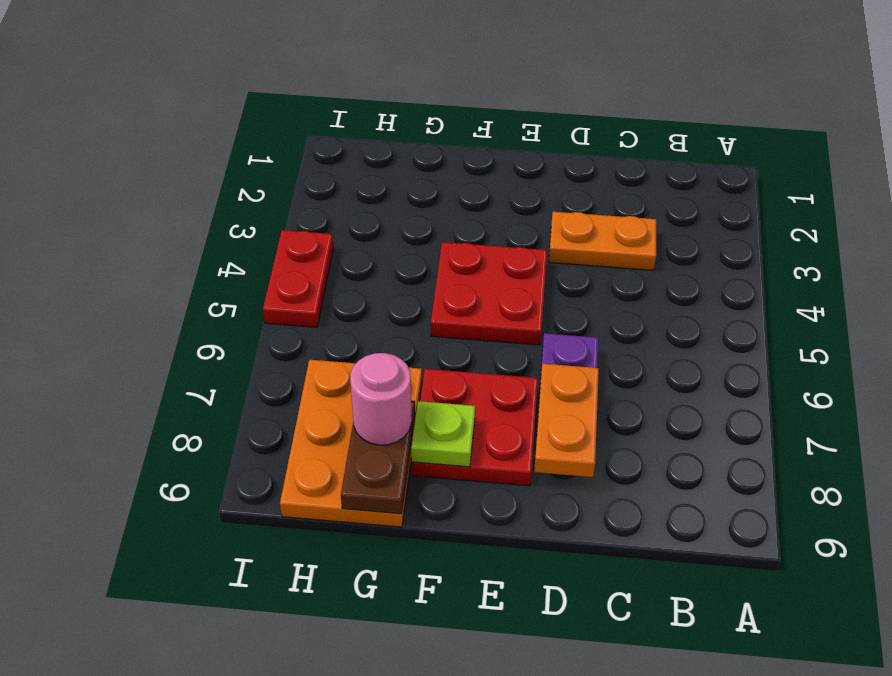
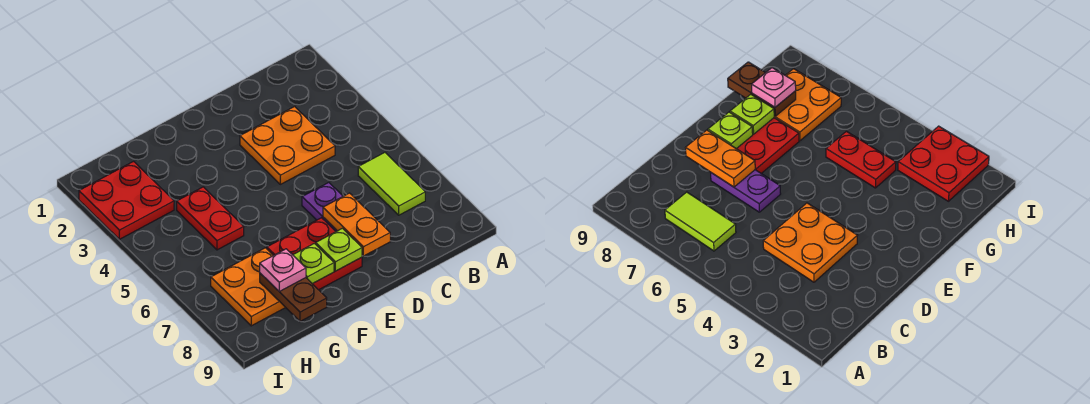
none -> lime 1x2 tile [358,152,425,215]
orange 1x2 plate [549,212,656,270] -> orange 2x2 plate [240,107,335,184]
red 2x2 plate [431,242,547,345] -> red 2x2 plate moved to [79,162,174,239]
none -> lime 1x1 plate [316,228,362,271]
orange 2x3 plate [280,360,422,527] -> orange 2x2 plate [211,248,286,326]
pink 1x1 round brick [350,353,412,445] -> pink 1x1 plate [260,249,306,292]
red 1x2 plate [263,230,333,327] -> red 1x2 plate moved to [177,187,244,250]

